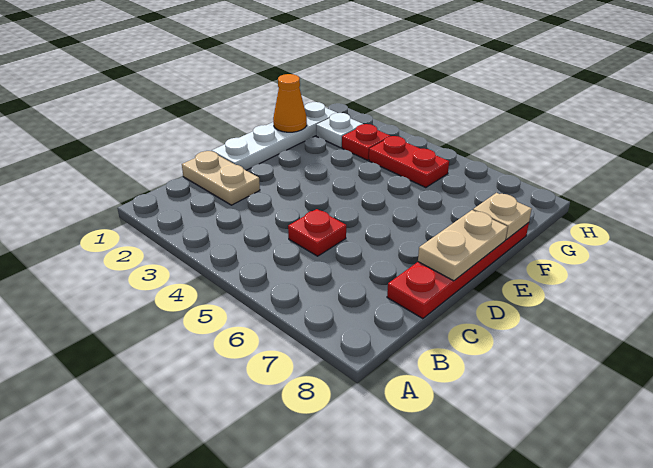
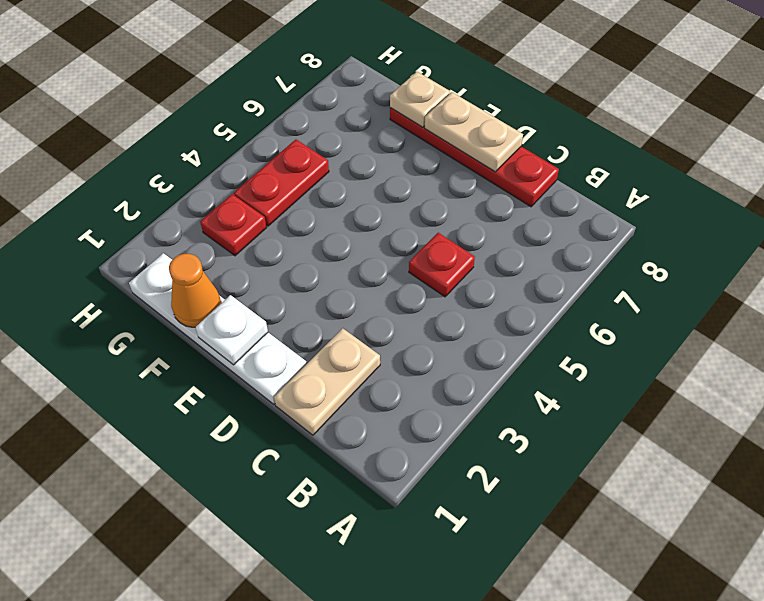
white 1x1 plate [316,113,363,148] -> white 1x1 plate moved to [195,295,268,365]

